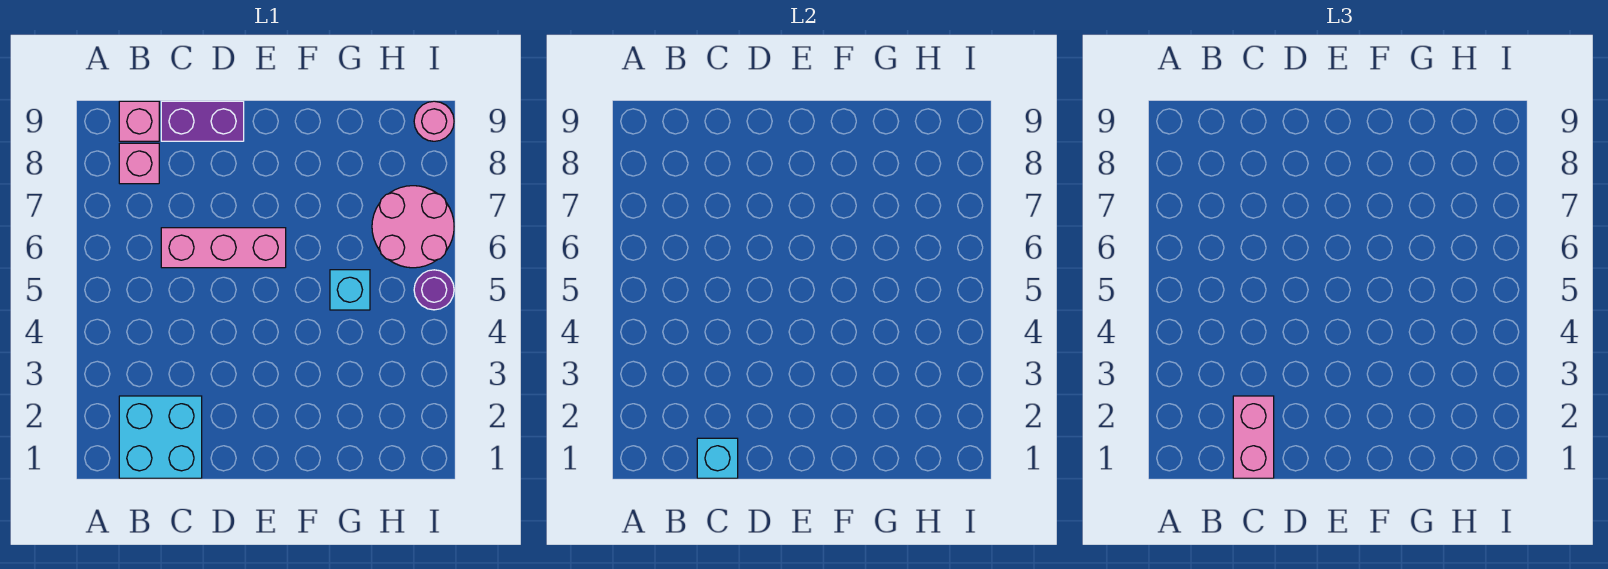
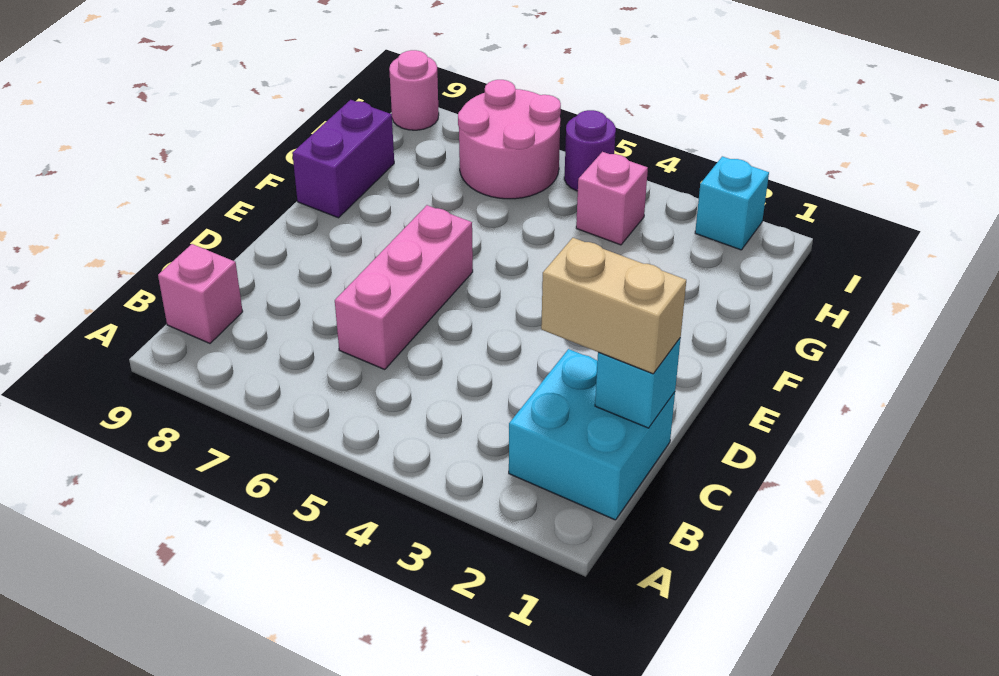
pink 1x1 brick [119,143,159,184] -> pink 1x1 brick moved to [576,152,648,245]
pink 1x2 brick [1233,396,1274,478] -> tan 1x2 brick [541,238,686,374]
purple 1x2 brick [161,101,244,141] -> purple 1x2 brick moved to [292,100,394,218]
cyan 1x1 brick [330,270,370,310] -> cyan 1x1 brick moved to [695,156,769,250]

